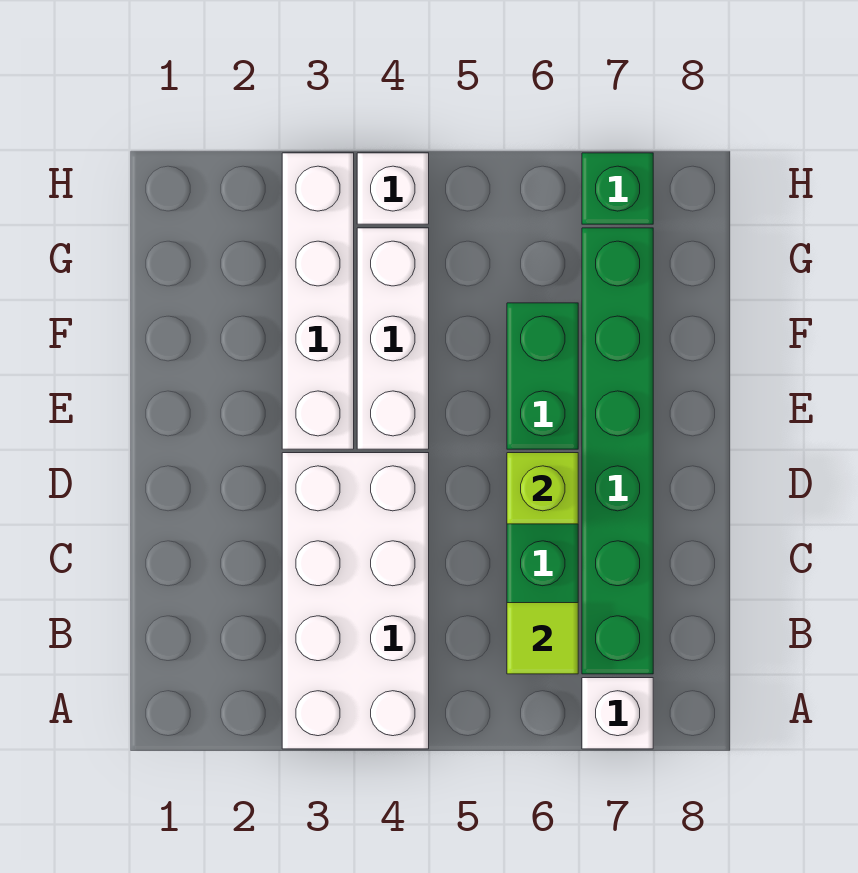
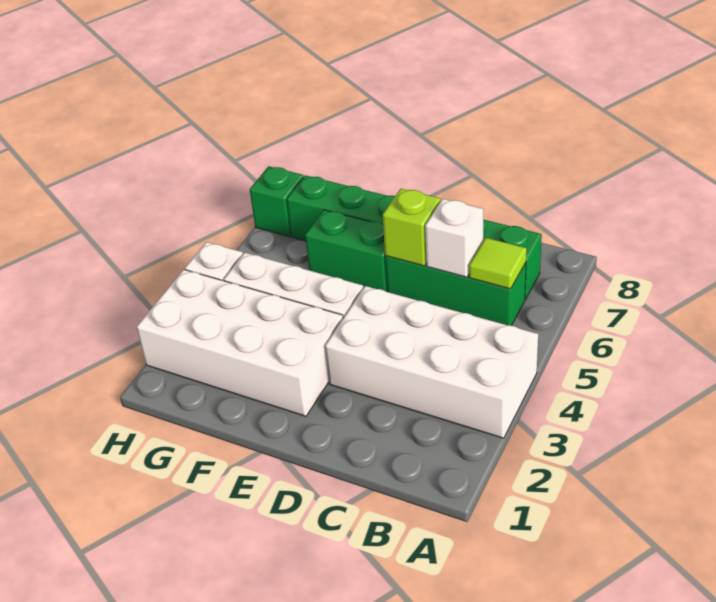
white 1x1 brick [582,678,653,749] -> white 1x1 brick moved to [425,199,484,277]
white 1x4 brick [282,153,354,449] -> white 2x4 brick [137,270,343,416]

